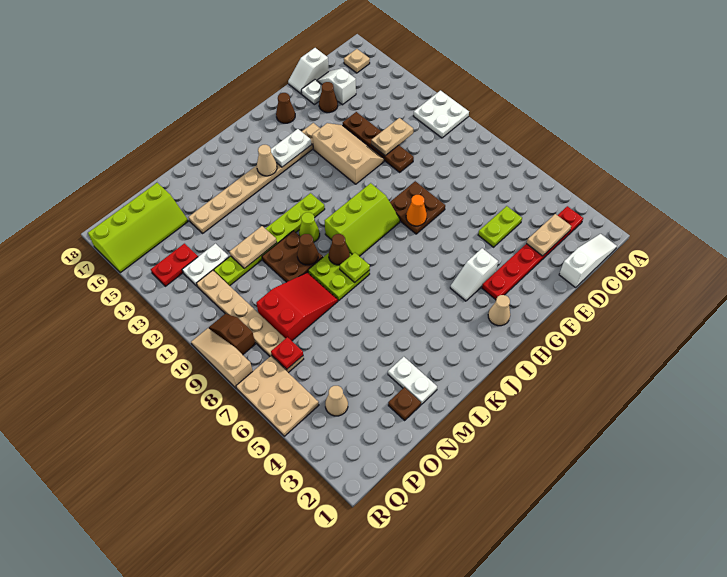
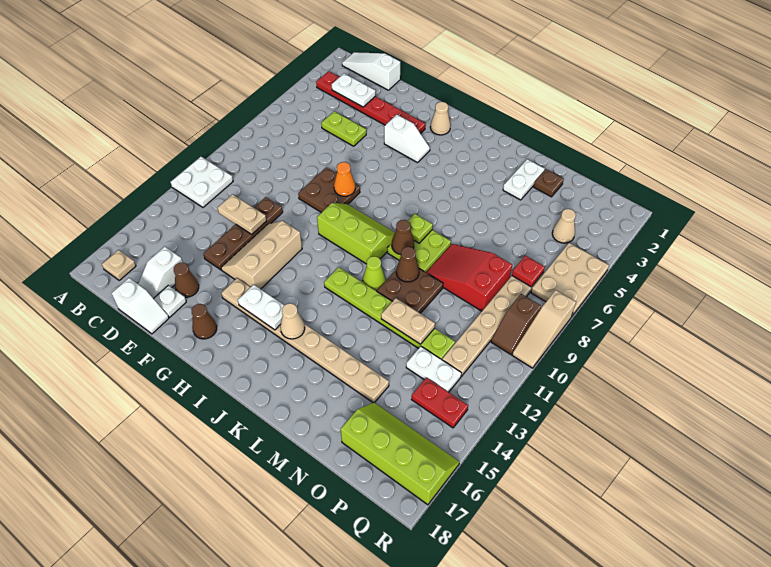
tan 1x2 plate [526,214,571,256] -> white 1x2 plate [332,74,375,107]

